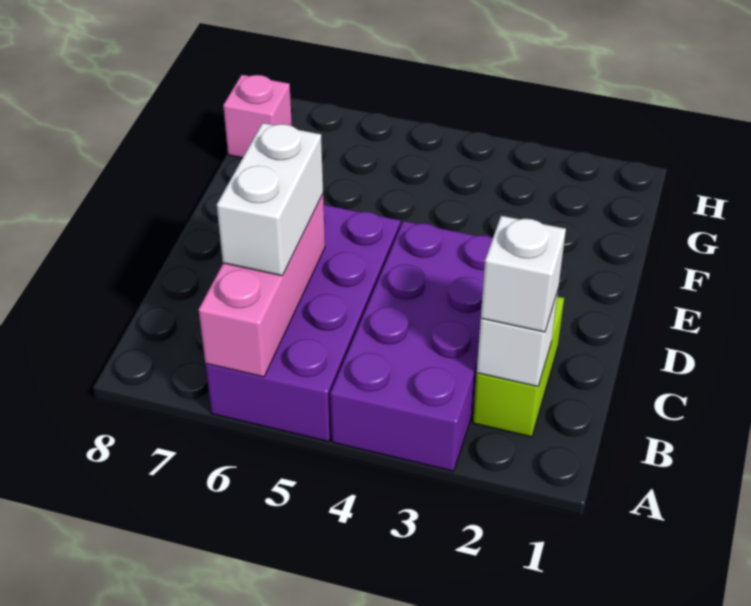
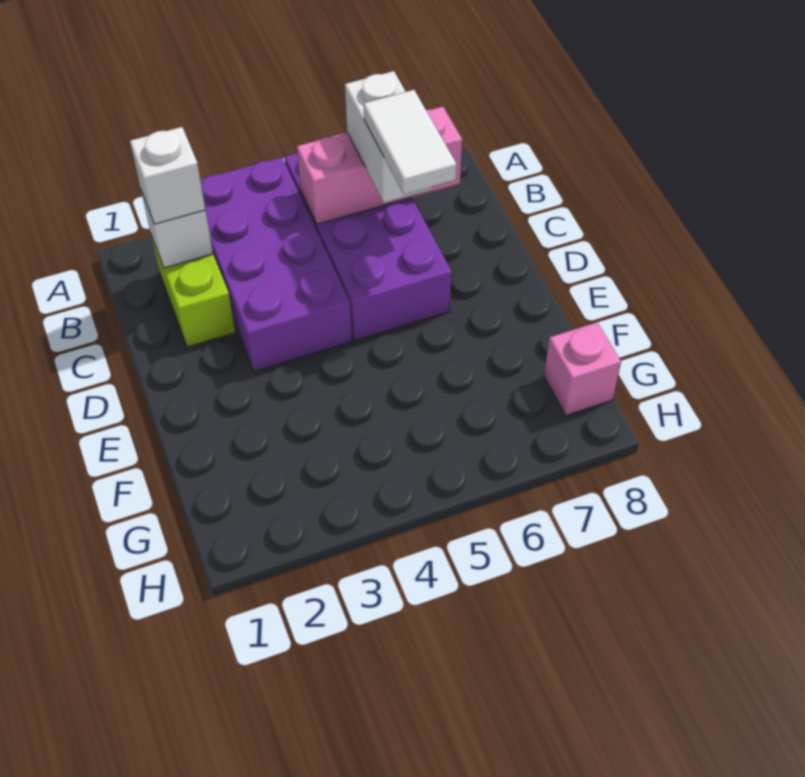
pink 1x3 brick [199,194,325,377] -> pink 1x3 brick turned to [297,107,462,224]
none -> white 1x2 tile [364,90,457,195]

